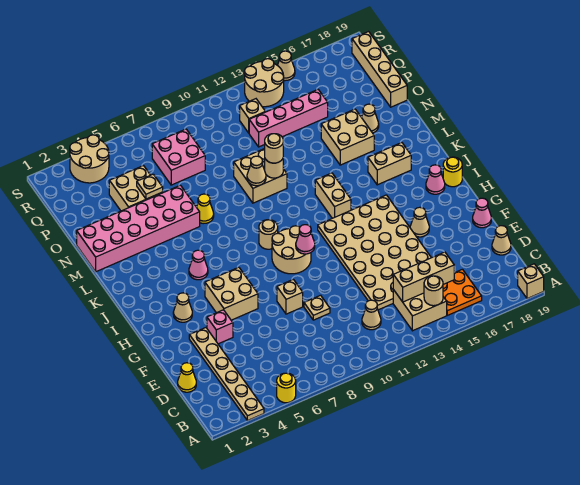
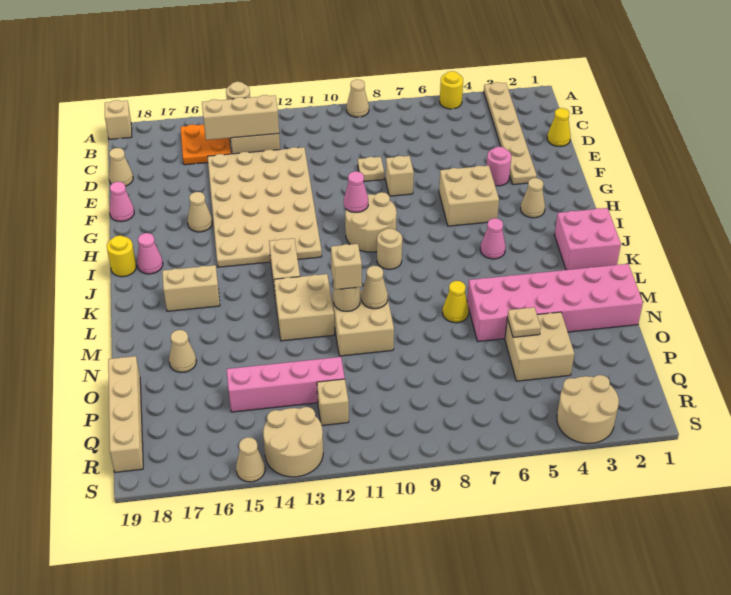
tan 1x1 cone [362,300,381,330] -> tan 1x1 cone moved to [347,79,369,117]
pink 1x1 brick [207,310,233,344] -> pink 1x1 round brick [487,147,511,186]
tan 1x1 round brick [265,134,283,163] -> tan 1x1 brick [331,244,362,290]
tan 2x2 brick [321,109,374,165] -> tan 2x2 brick moved to [274,274,335,341]
pink 2x2 brick [152,129,205,185] -> pink 2x2 brick moved to [555,208,621,270]

